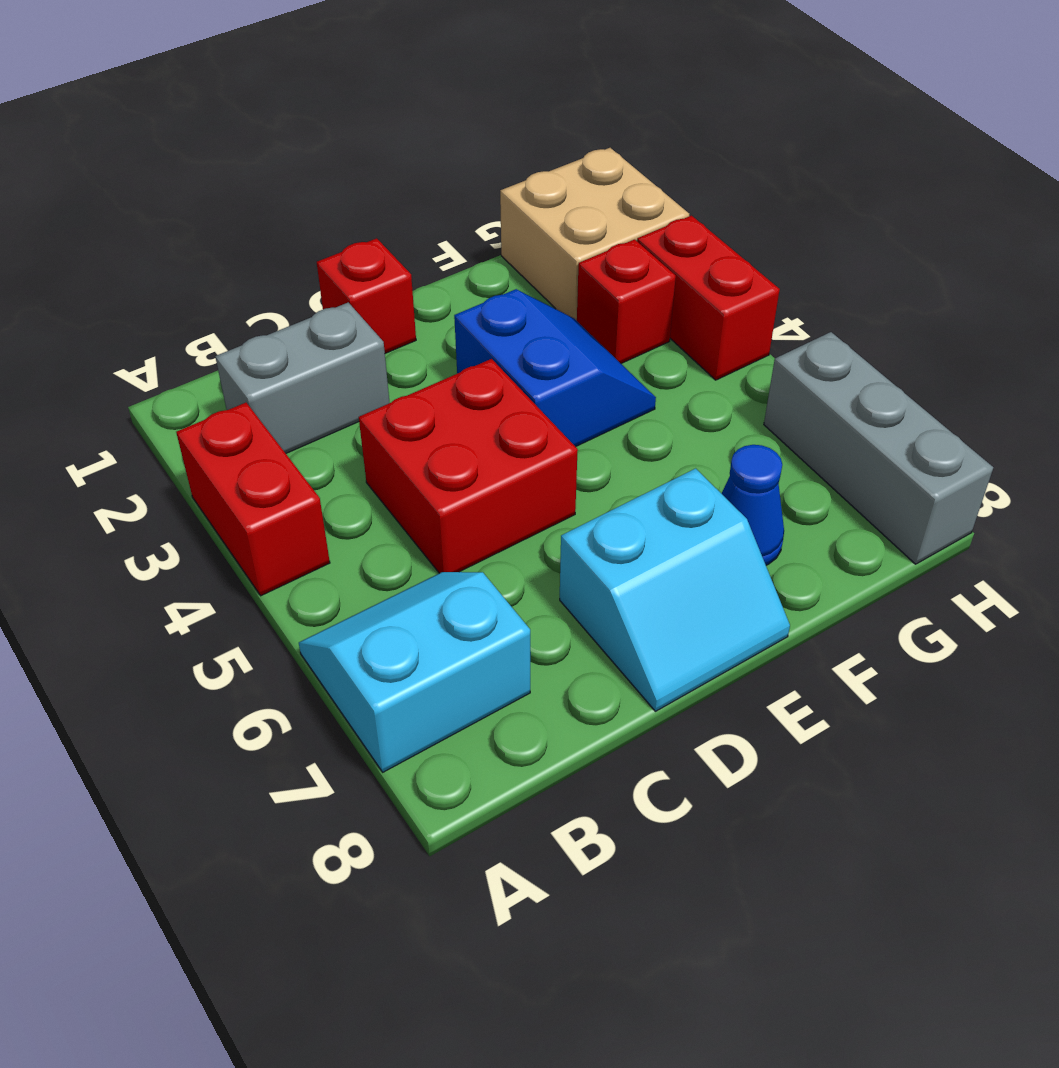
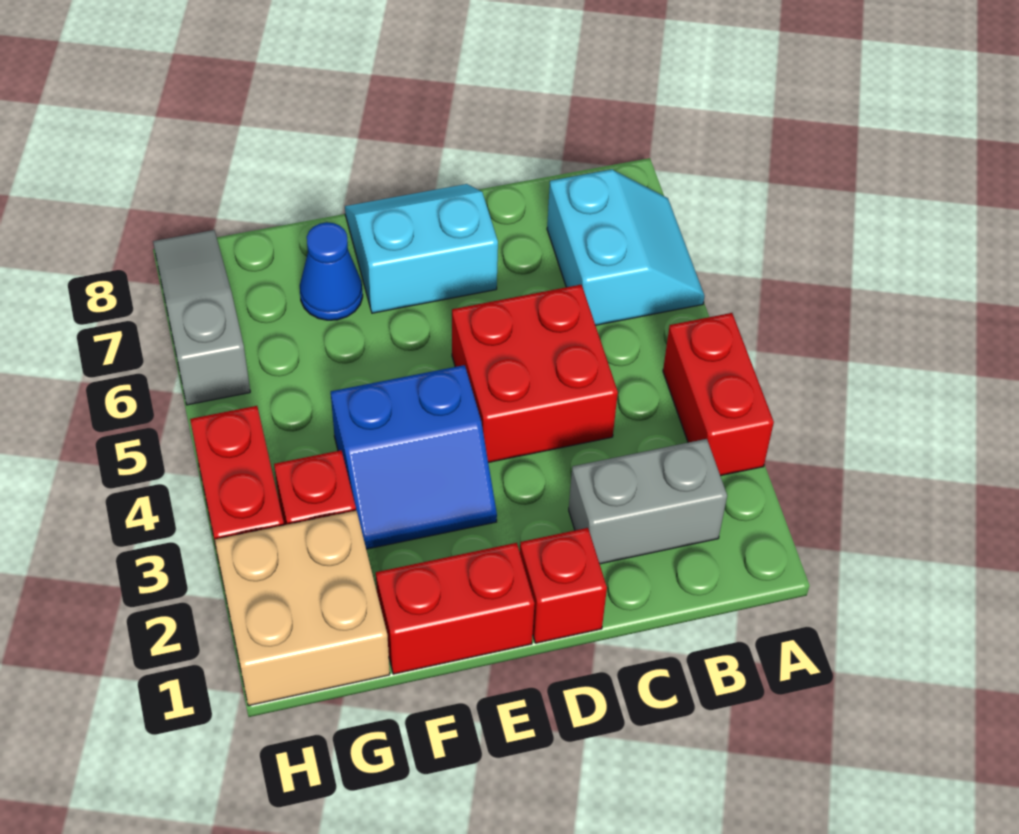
cyan 2x2 slope [299,572,530,772] -> cyan 2x2 slope turned to [547,169,705,325]
none -> red 1x2 brick [376,543,535,674]
blue 2x2 slope [454,289,656,447] -> blue 2x2 slope turned to [331,365,497,549]
grey 1x3 brick [764,332,993,564] -> grey 1x3 slope [153,230,250,405]

